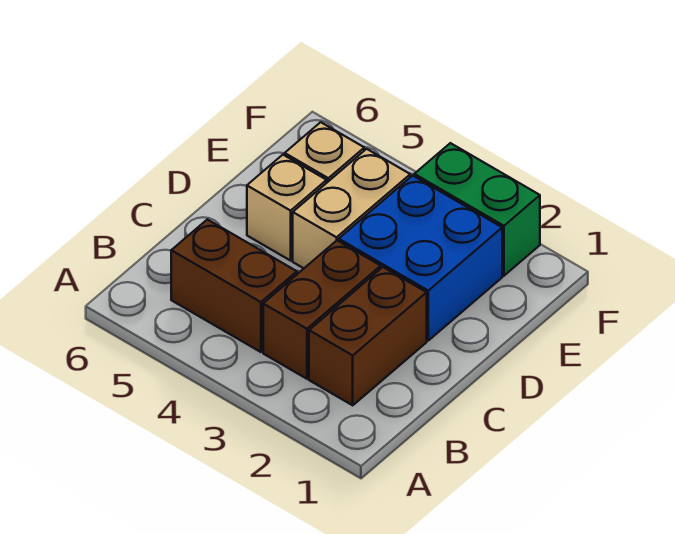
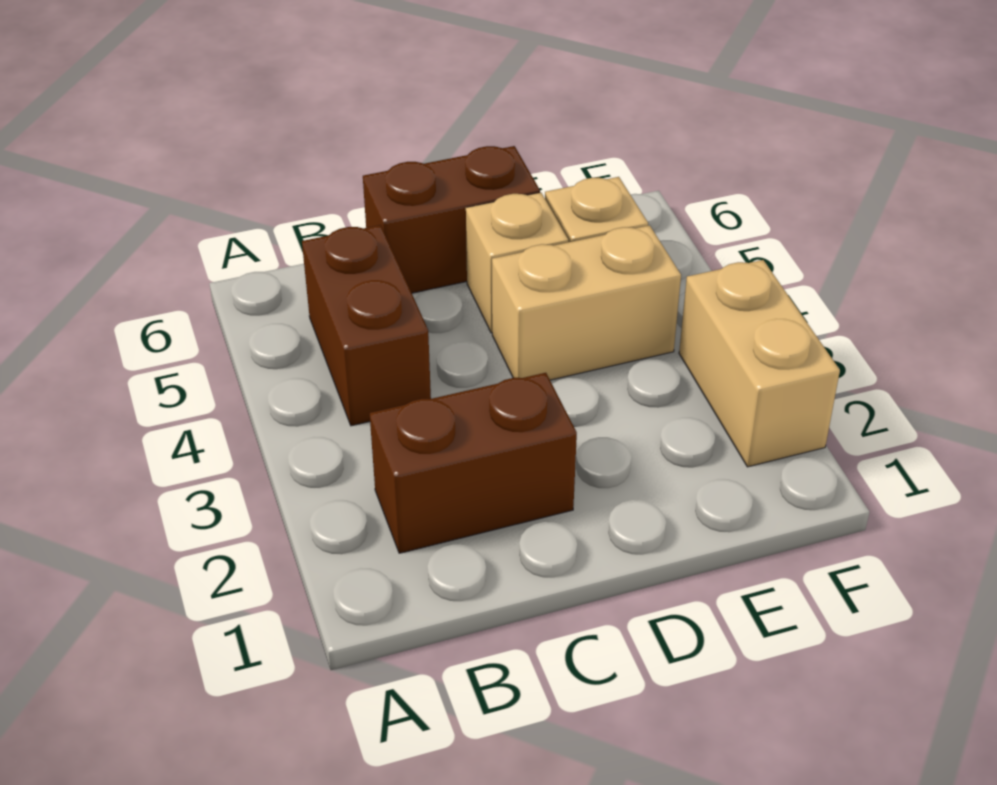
brown 1x2 brick [263,241,381,379] -> brown 1x2 brick moved to [363,146,540,293]
blue 2x2 brick [339,176,502,340] -> none
green 1x2 brick [414,143,540,276] -> tan 1x2 brick [679,260,840,467]

